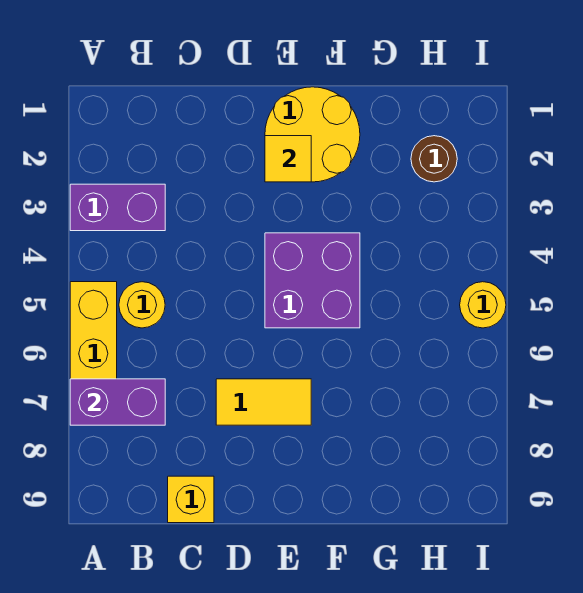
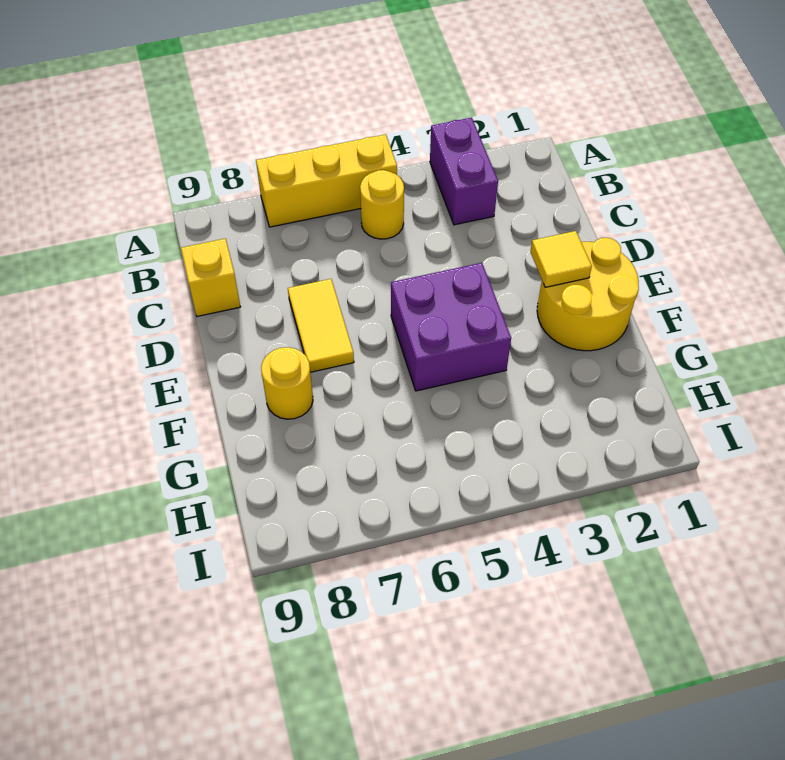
purple 1x2 brick [70,379,165,425] -> none
brown 1x1 round brick [411,136,457,182] -> none
yellow 1x1 round brick [460,282,506,328] -> yellow 1x1 round brick moved to [261,347,313,419]

